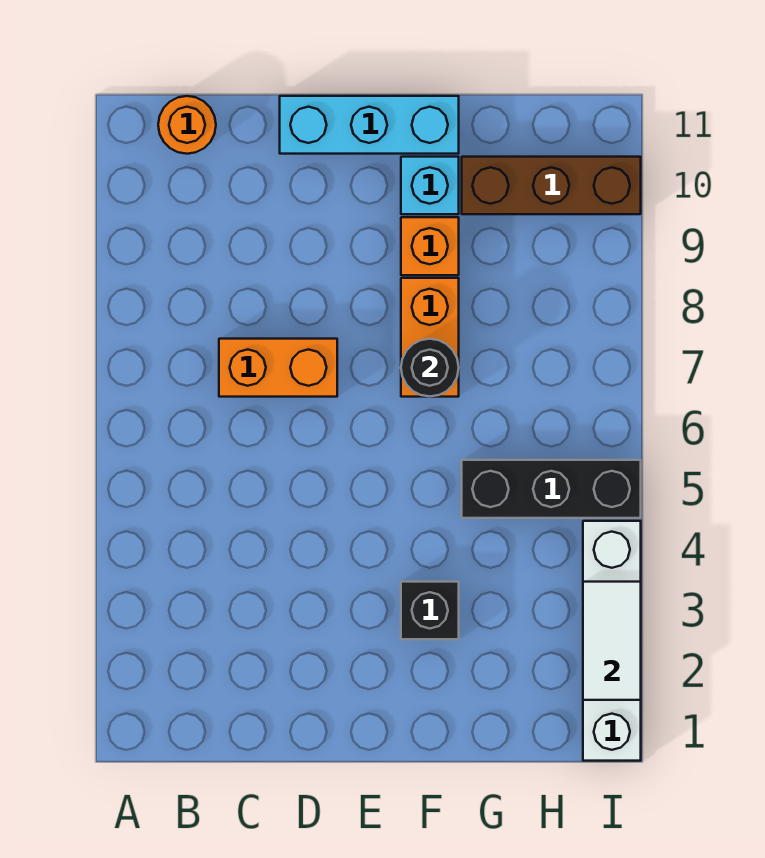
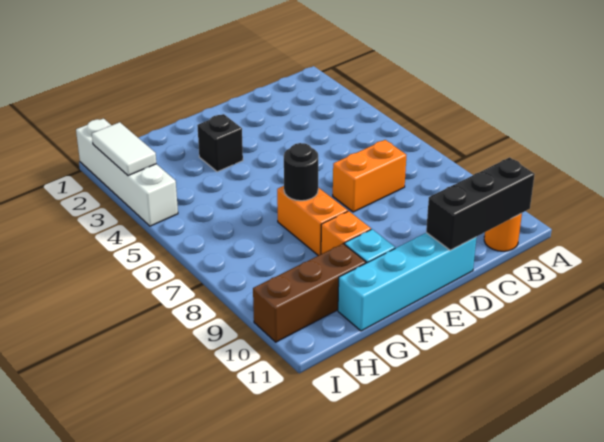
cyan 1x3 brick [280,96,459,154] -> cyan 1x4 brick [338,233,477,331]
black 1x3 brick [462,460,641,518] -> black 1x3 brick moved to [426,157,535,250]

